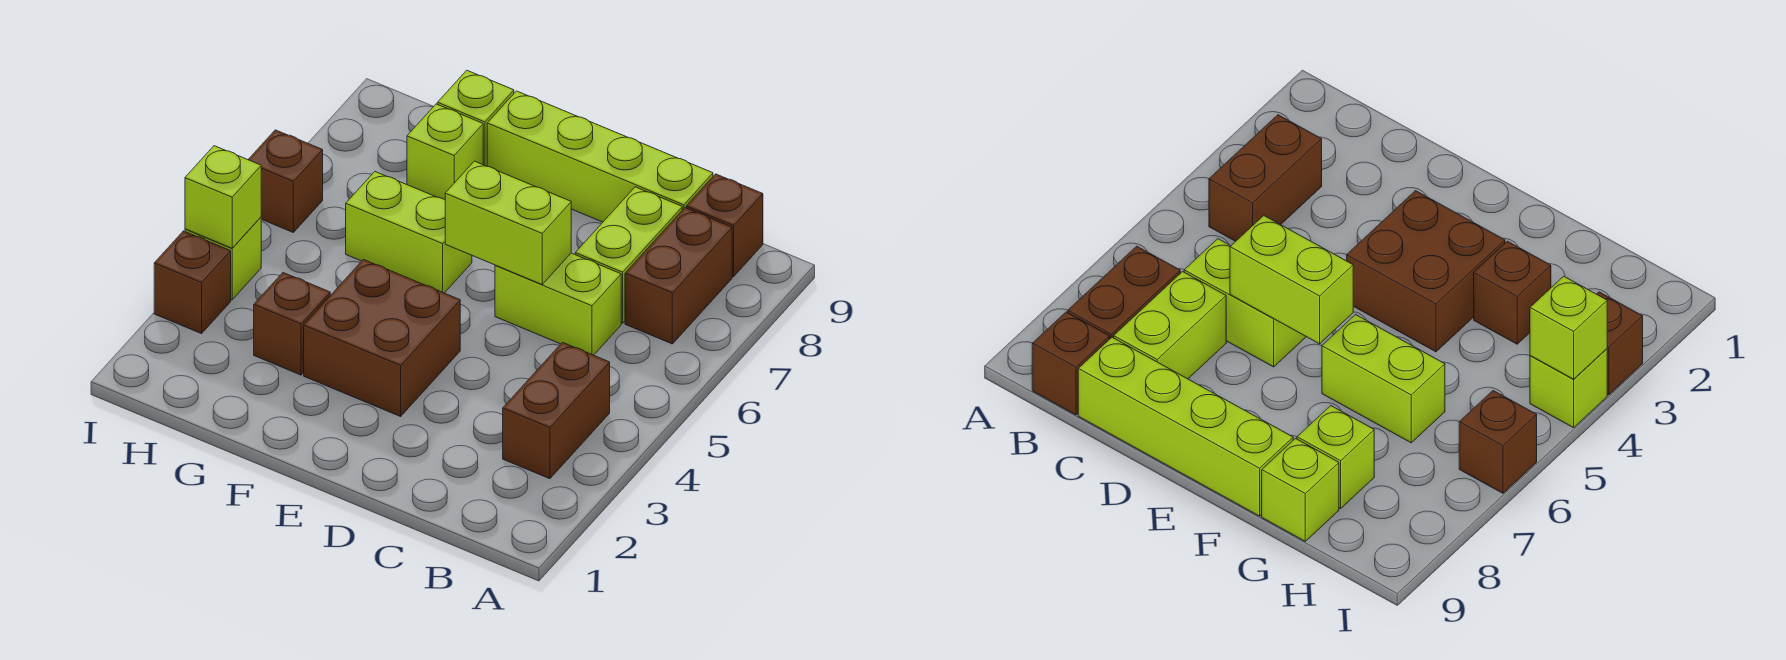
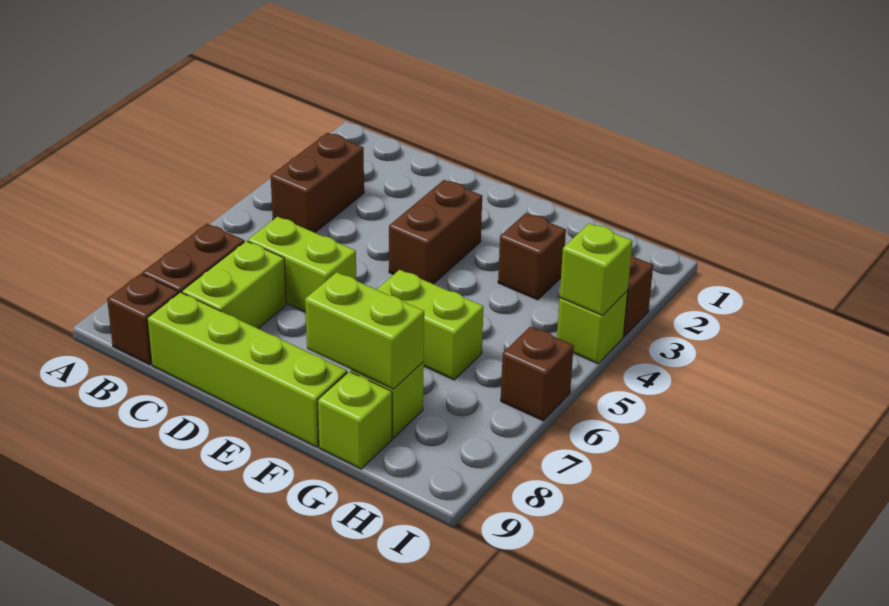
lime 1x2 brick [445,161,571,284] -> lime 1x2 brick moved to [305,272,424,389]
brown 2x2 brick [304,260,460,416] -> brown 1x2 brick [389,180,482,284]

